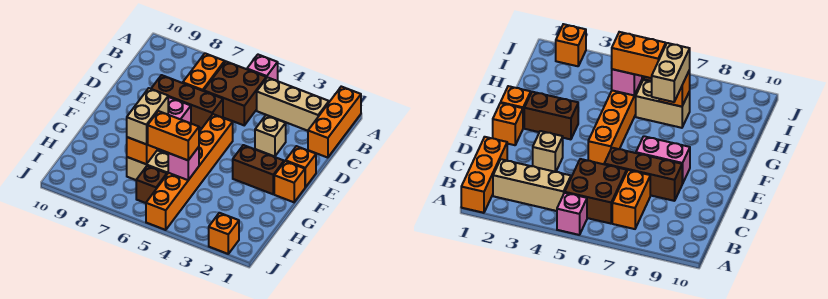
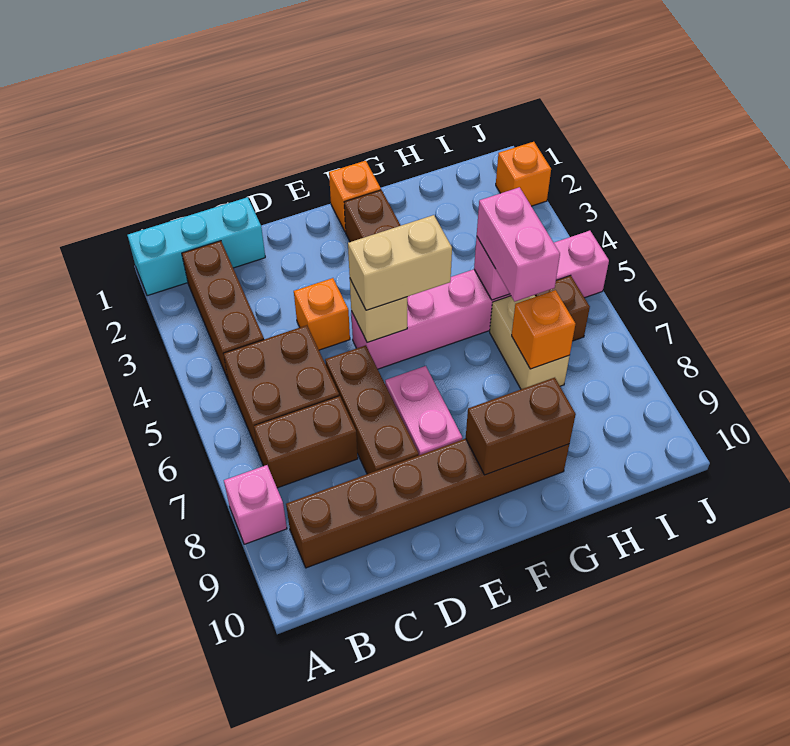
orange 1x3 brick [308,87,361,158] -> cyan 1x3 brick [127,197,265,296]
pink 1x1 brick [247,55,278,81] -> pink 1x1 brick moved to [224,465,287,544]
tan 1x3 brick [257,77,329,131] -> brown 1x3 brick [182,241,264,381]
orange 1x2 brick [183,53,225,91] -> brown 1x2 brick [254,396,358,488]
none -> brown 1x6 brick [286,439,569,568]
tan 1x1 brick [255,115,286,156] -> tan 1x1 brick moved to [350,279,407,343]
orange 1x1 brick [286,146,316,187] -> orange 1x1 brick moved to [294,278,350,350]
orange 1x6 brick [146,114,233,230] -> pink 1x6 brick [351,231,609,369]
none -> brown 1x2 brick [466,378,576,475]
tan 1x2 brick [127,88,168,144] -> tan 1x2 brick moved to [348,215,452,310]
orange 1x2 brick [148,111,199,160] -> pink 1x2 brick [477,187,560,301]

